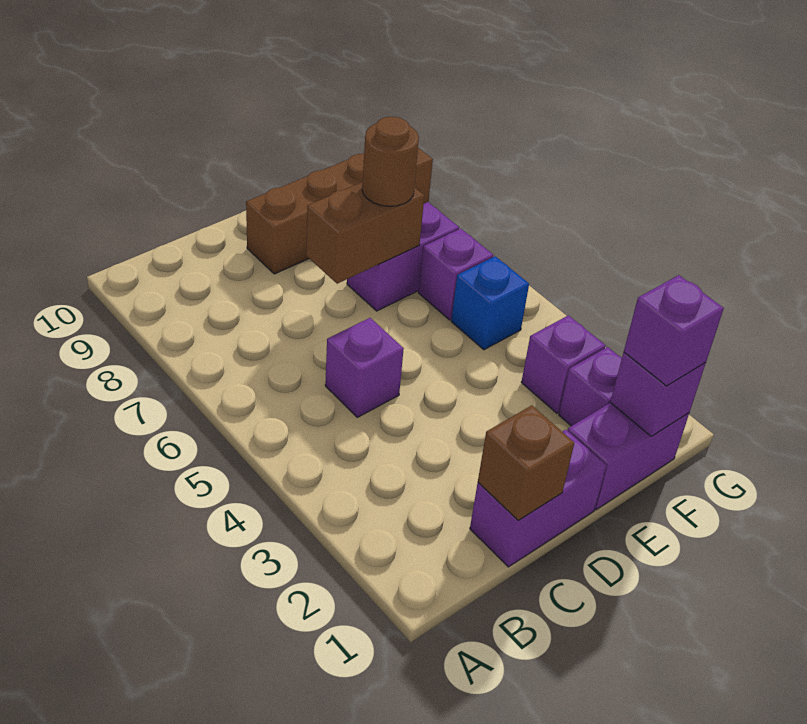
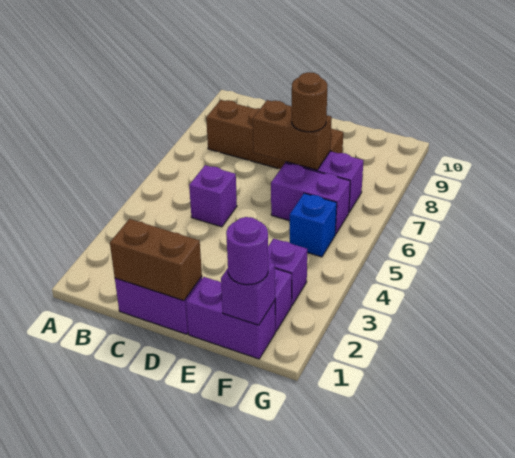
brown 1x1 brick [478,405,574,520] -> brown 1x2 brick [110,219,202,301]
brown 1x4 brick [246,148,433,274] -> brown 1x4 brick moved to [206,100,343,169]
purple 1x1 brick [624,275,724,386] -> purple 1x1 round brick [226,217,268,285]
purple 1x1 brick [418,229,493,320] -> purple 1x2 brick [271,163,350,234]

